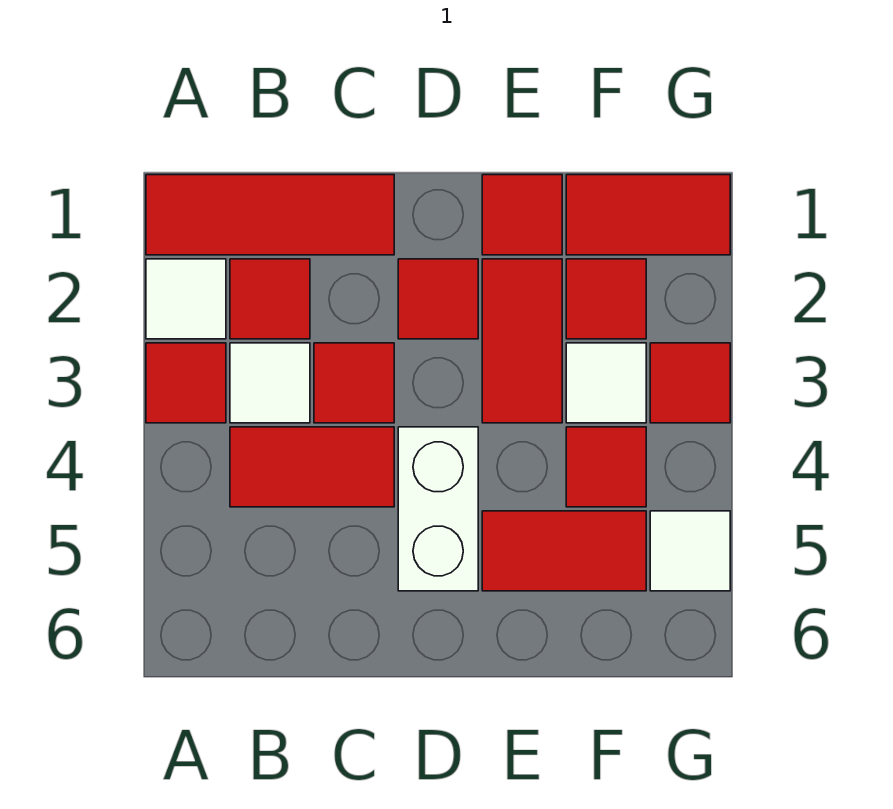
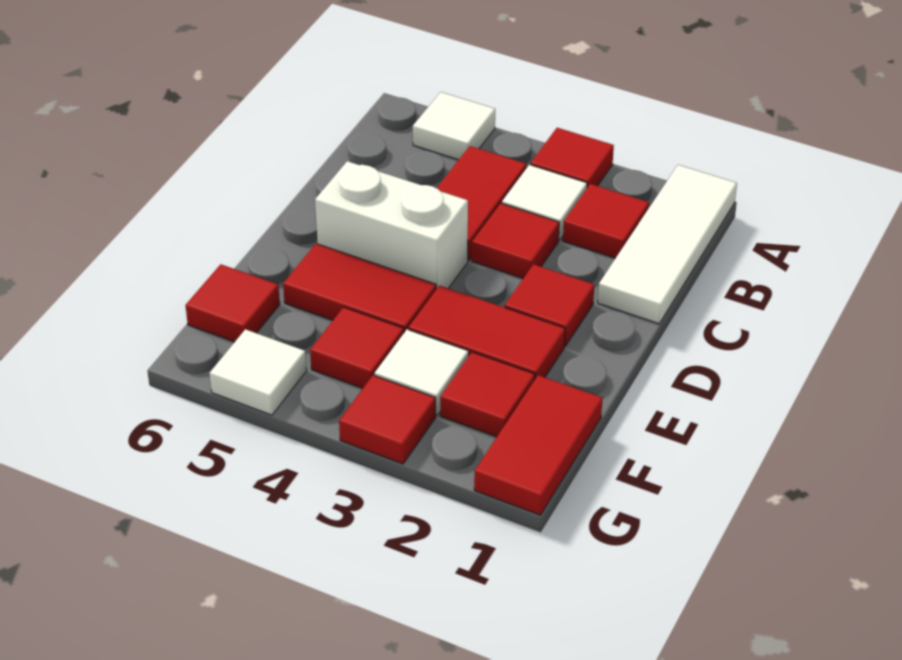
red 1x3 tile [146,175,394,255] -> white 1x3 tile [598,165,737,324]
white 1x1 tile [146,259,226,339] -> white 1x1 tile moved to [413,92,495,160]
red 1x1 tile [482,175,562,255] -> red 1x1 tile moved to [185,264,280,342]
red 1x2 tile [482,511,646,591] -> red 1x2 tile turned to [283,244,436,332]

